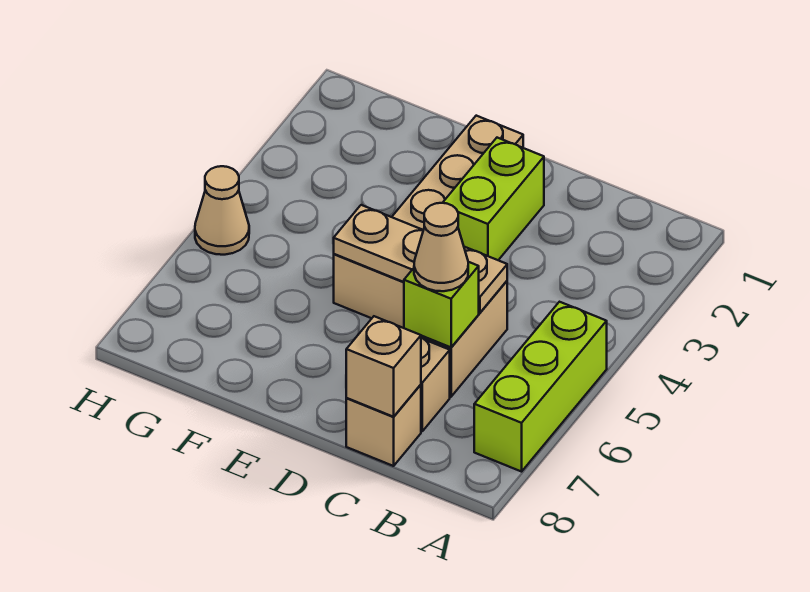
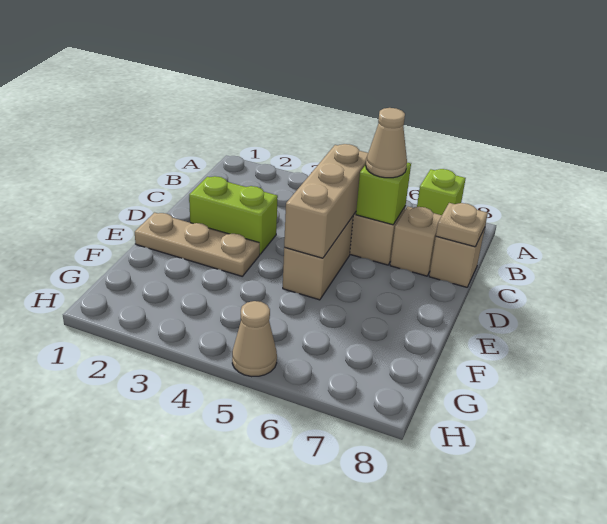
lime 1x3 brick [474,302,607,472] -> lime 1x1 brick [417,169,466,215]
tan 1x3 plate [334,205,507,313] -> tan 1x3 brick [284,144,368,258]
tan 1x1 brick [346,316,421,417] -> tan 1x1 plate [436,203,488,247]

